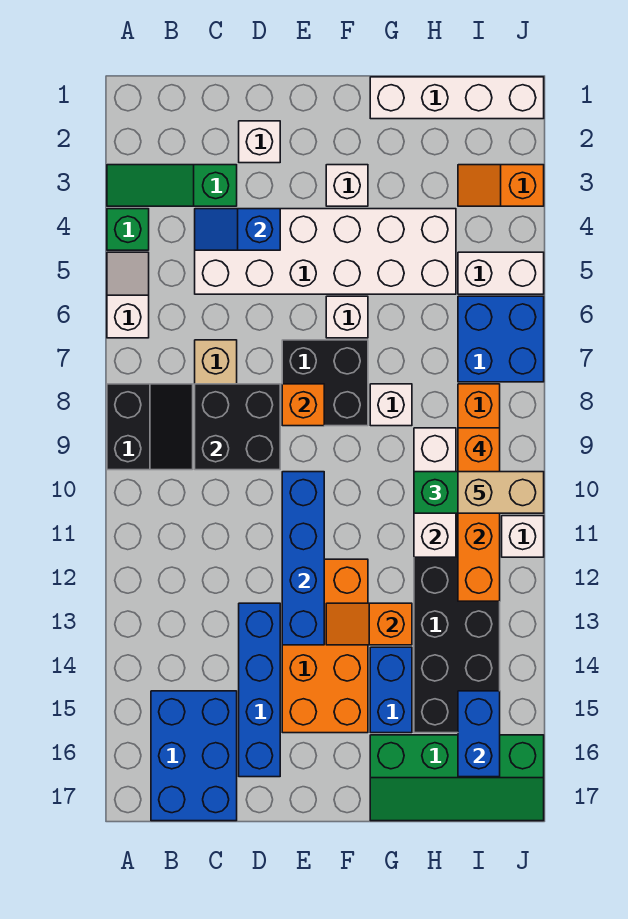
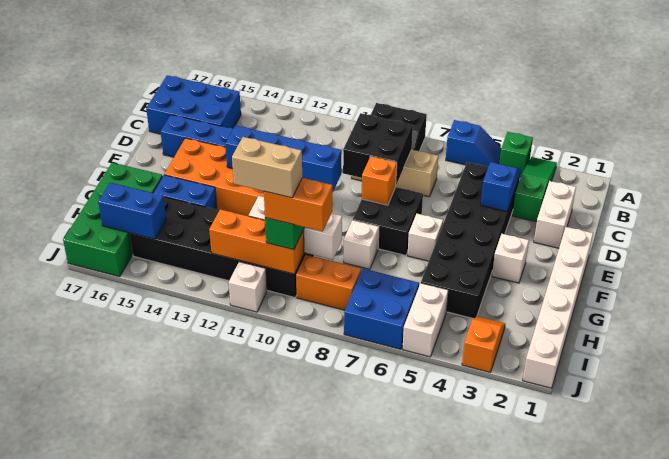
white 1x2 slope [107,252,149,338] -> blue 1x2 slope [446,120,501,167]
white 2x6 brick [195,209,456,294] -> black 2x6 brick [421,162,520,319]
white 1x1 brick [239,121,280,163] -> white 1x2 brick [534,181,576,248]
orange 1x2 slope [326,603,412,645] -> none
white 1x4 brick [370,77,544,119] -> white 1x6 brick [523,227,593,388]
green 2x4 slope [370,735,544,821] -> green 2x4 brick [63,163,163,277]
tan 1x2 brick [458,472,544,513] -> tan 1x2 brick turned to [232,137,302,198]

